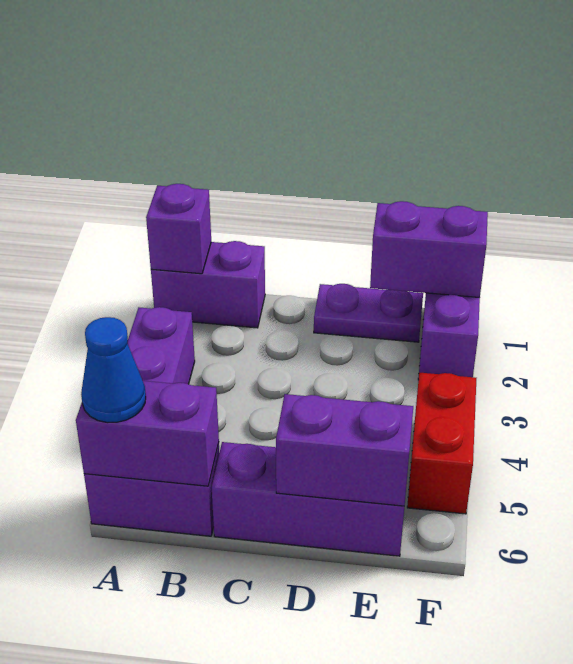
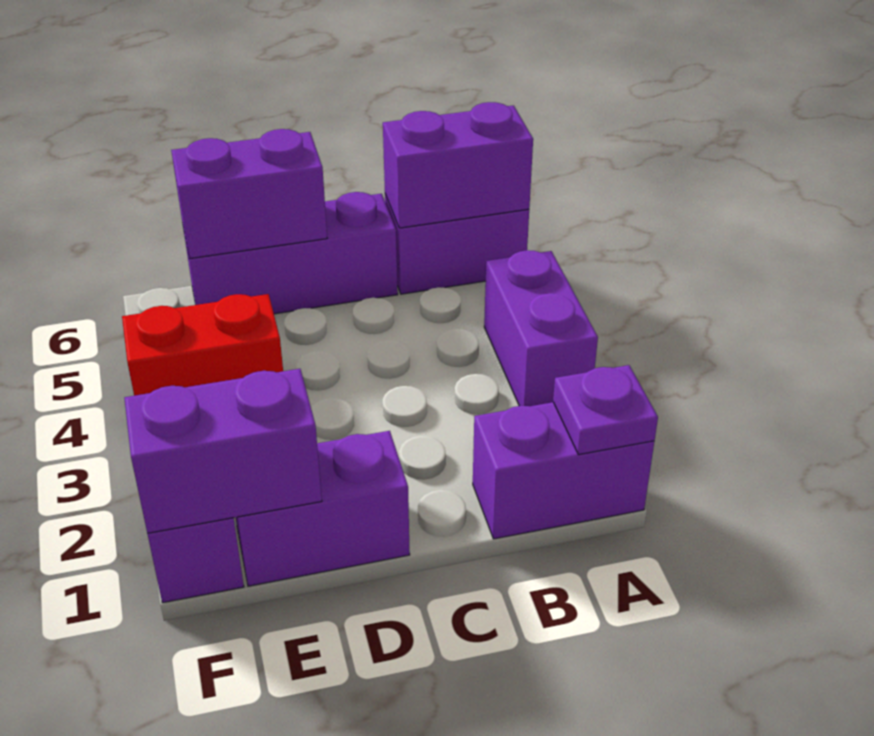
purple 1x1 brick [146,184,211,274] -> purple 1x1 plate [553,365,658,455]
blue 1x1 cone [81,317,146,423] -> none
purple 1x2 plate [314,284,423,342] -> purple 1x2 brick [236,431,410,586]
red 1x2 brick [407,373,476,514] -> red 1x2 brick turned to [122,294,283,396]

